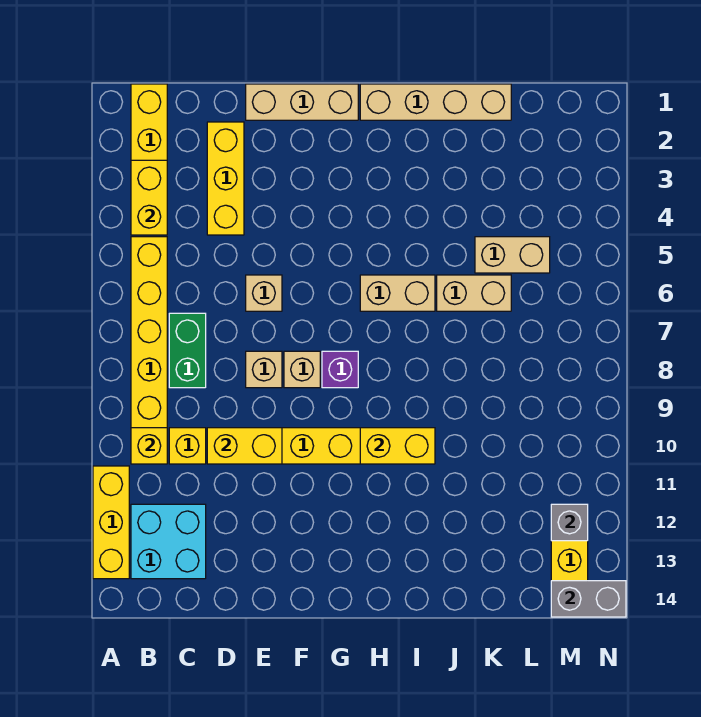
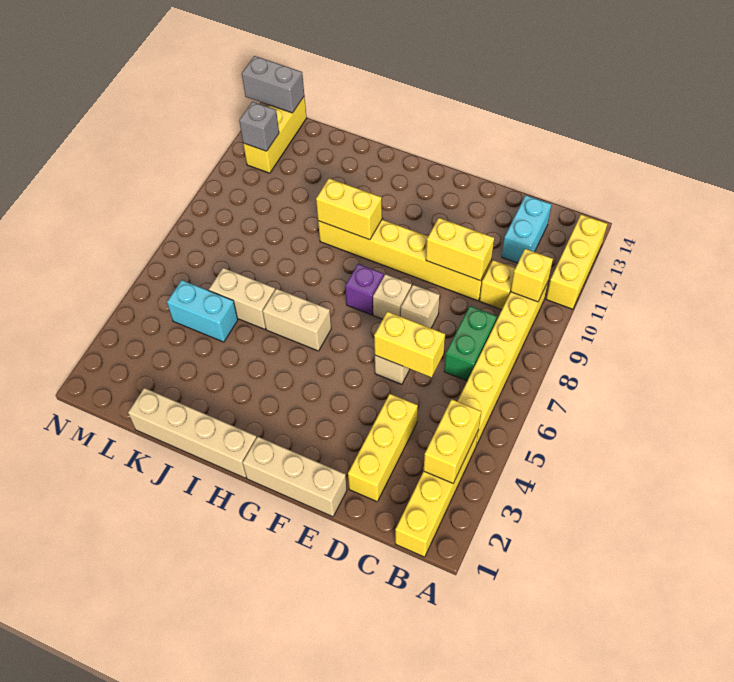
cyan 2x2 brick [131,504,206,579] -> cyan 1x2 brick [502,195,552,263]
none -> yellow 1x2 brick [374,311,445,377]
tan 1x2 brick [475,237,550,273] -> cyan 1x2 brick [167,280,238,342]

